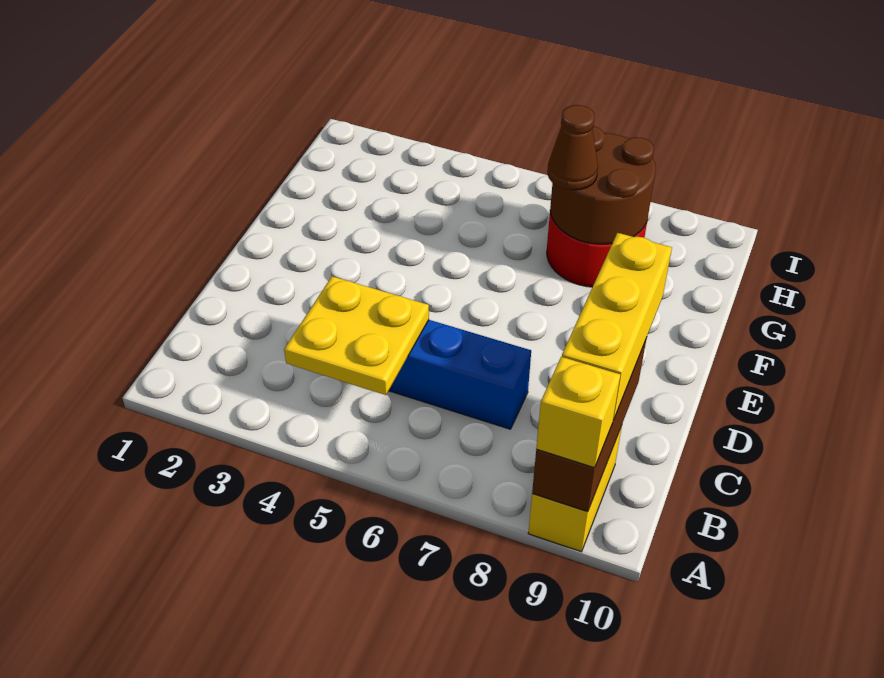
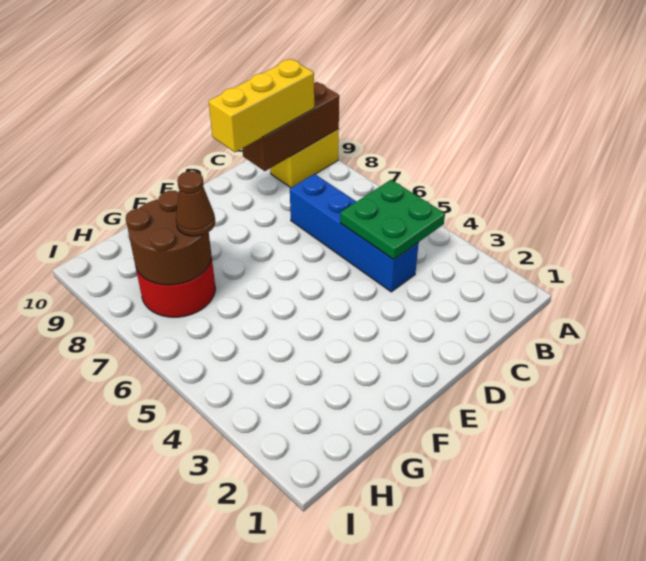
yellow 1x1 brick [536,357,620,468] -> none
yellow 2x2 plate [284,276,429,395] -> green 2x2 plate [340,180,445,260]

